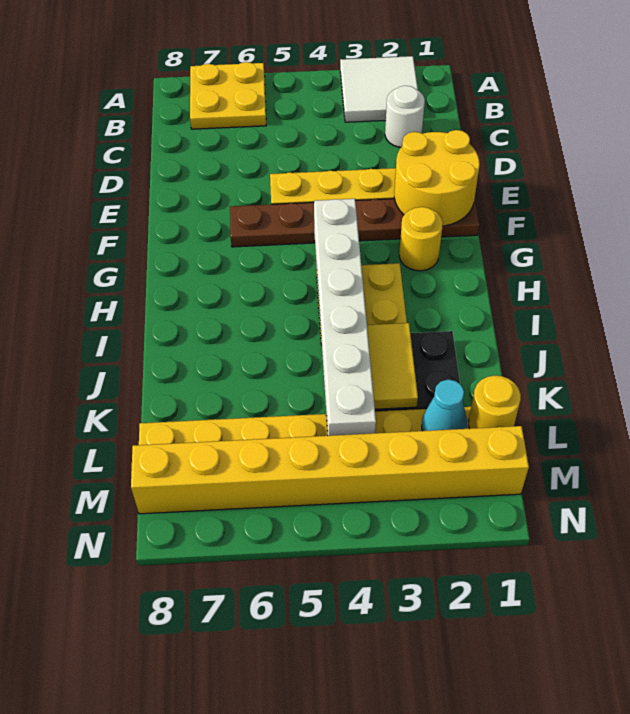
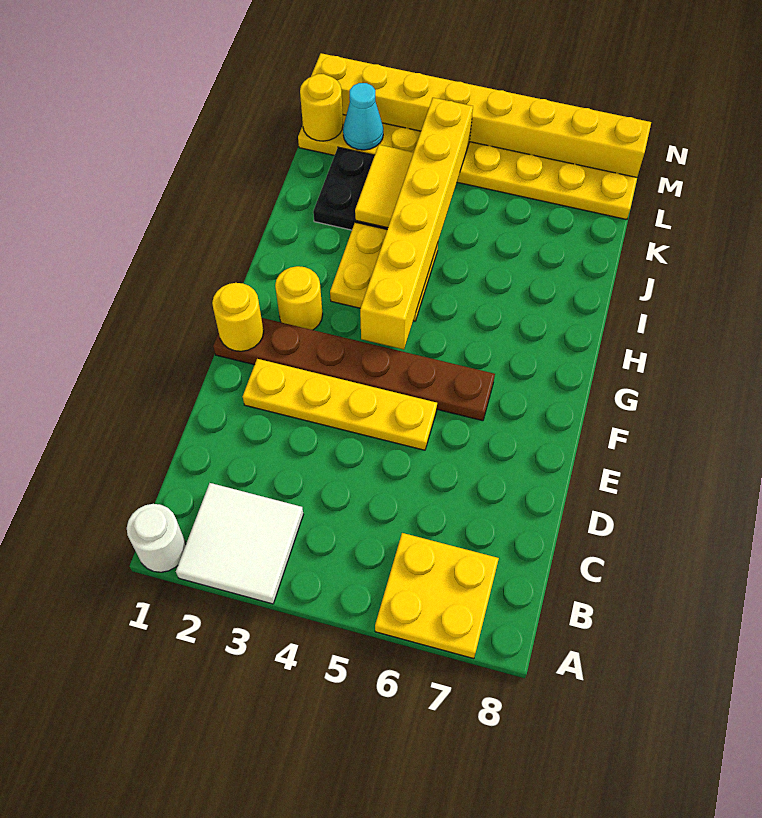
white 1x1 round brick [385,86,425,147] -> white 1x1 round brick moved to [127,504,186,572]
yellow 2x2 round brick [394,130,480,226] -> yellow 1x1 round brick [212,283,264,351]
white 1x6 brick [314,199,376,436] -> yellow 1x6 brick [360,98,473,350]

